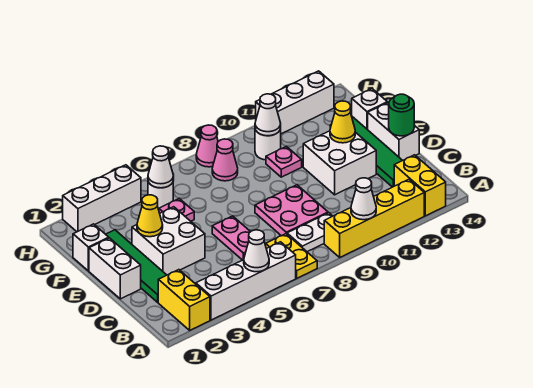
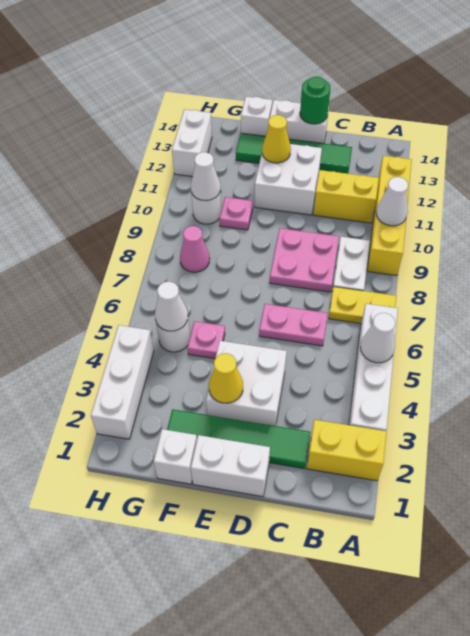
yellow 1x2 brick [394,155,446,216] -> yellow 1x2 brick moved to [313,170,379,223]
pink 1x1 cone [196,125,218,167] -> none
white 1x3 brick [256,71,334,134] -> white 1x2 brick [172,109,212,177]

